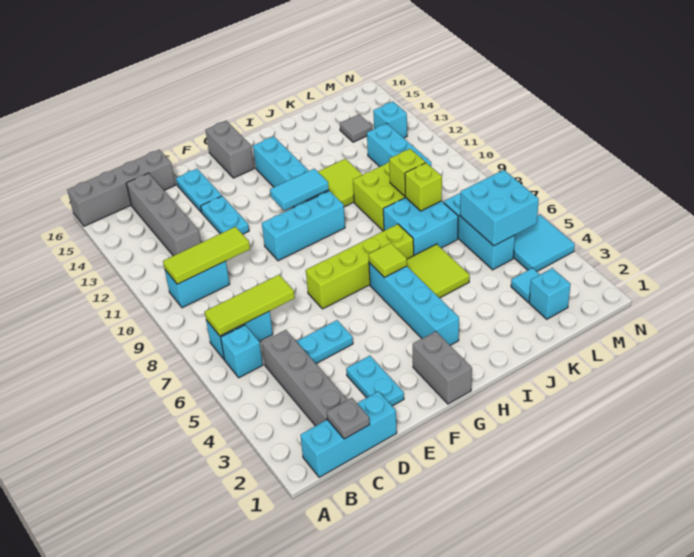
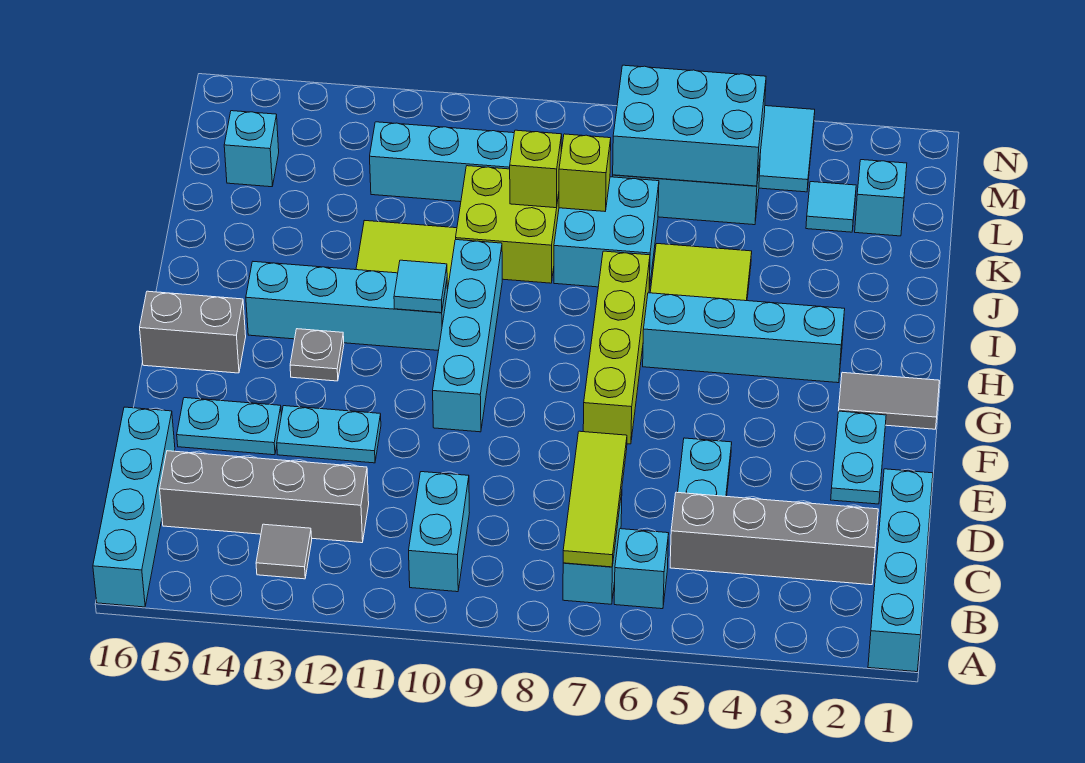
grey 1x4 brick [67,150,175,226] -> cyan 1x4 brick [93,407,175,607]
cyan 1x3 brick [300,391,397,477] -> cyan 1x4 brick [868,469,933,672]
lime 1x3 tile [163,227,250,284] -> none
grey 1x1 plate [327,398,370,439] -> grey 1x1 plate moved to [290,329,344,381]
cyan 1x2 plate [346,356,404,406] -> cyan 1x2 plate turned to [831,411,886,504]
cyan 1x3 brick [262,191,345,261] -> cyan 1x4 brick [433,240,502,432]
grey 1x2 brick [413,331,472,404] -> grey 1x2 tile [839,372,939,429]
cyan 1x2 tile [270,169,329,211] -> cyan 1x1 tile [394,260,447,313]
lime 1x1 tile [369,243,407,278] -> none
cyan 2x2 brick [460,170,539,246] -> cyan 2x3 brick [613,65,766,186]
grey 1x1 tile [340,114,373,142] -> grey 1x1 tile moved to [256,524,312,579]
cyan 1x1 brick [373,102,407,138] -> cyan 1x1 brick moved to [224,111,279,187]

